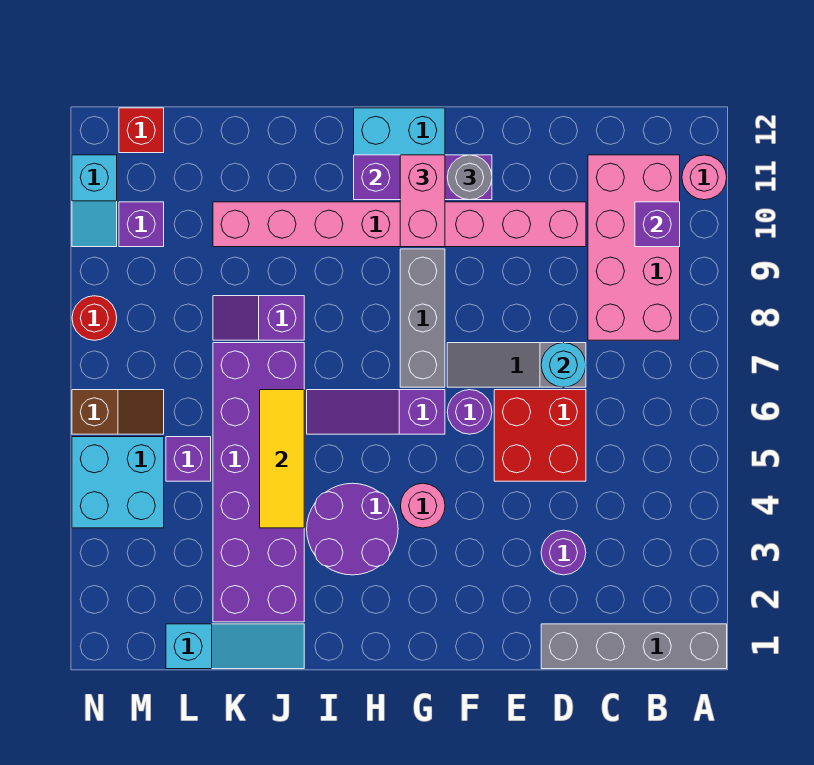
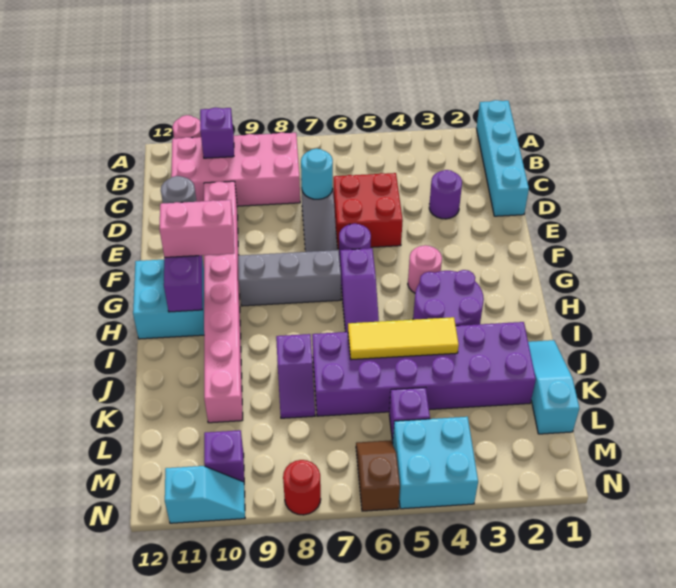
grey 1x4 brick [541,624,727,669] -> cyan 1x4 brick [477,100,529,216]
red 1x1 brick [119,108,164,153] -> none

